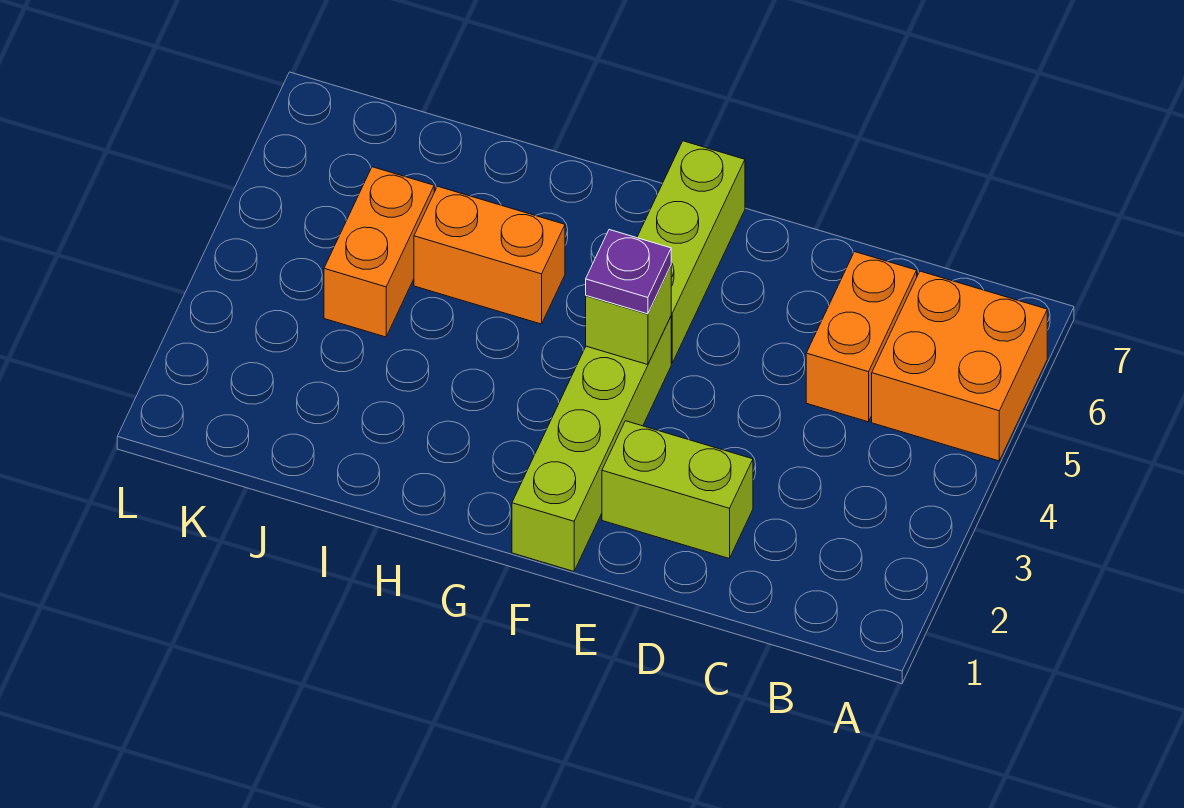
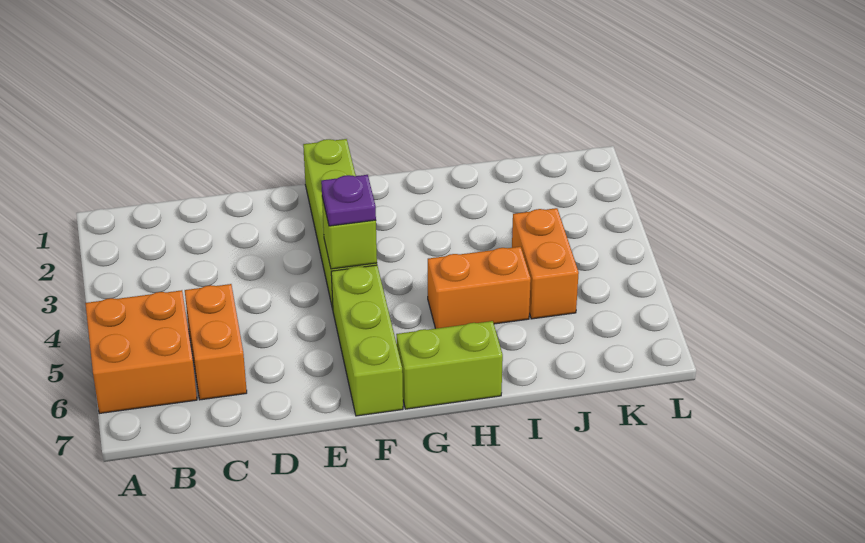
lime 1x2 brick [602,421,753,558] -> lime 1x2 brick moved to [396,321,503,409]

